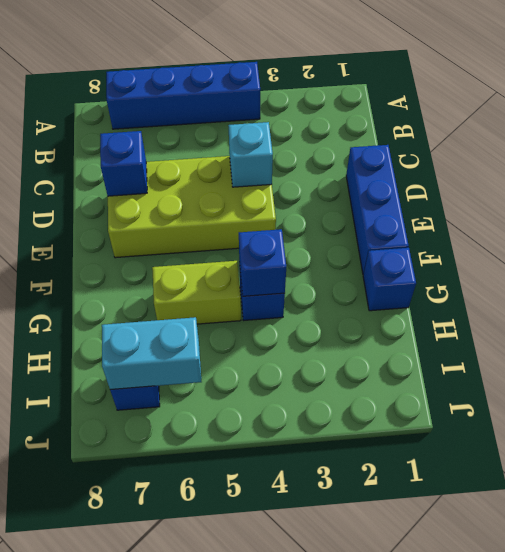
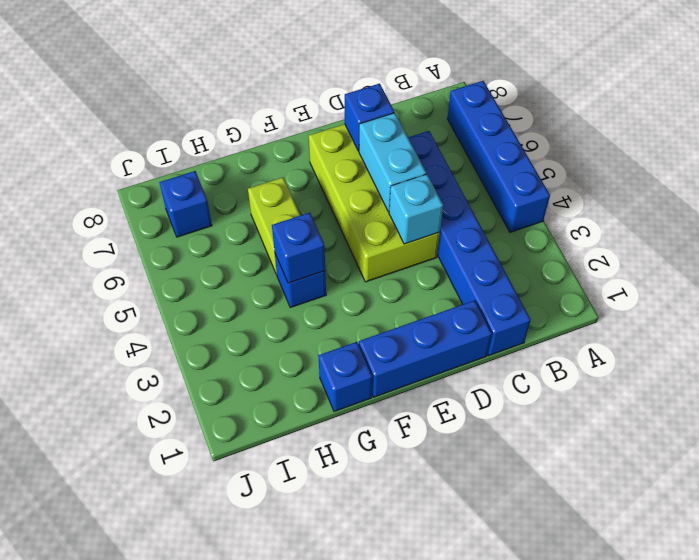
none -> blue 1x6 brick [408,131,531,355]
cyan 1x2 brick [102,317,201,390] -> cyan 1x2 brick moved to [359,113,426,212]

